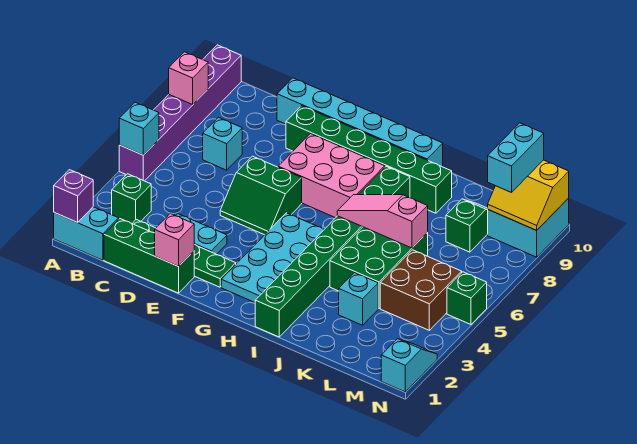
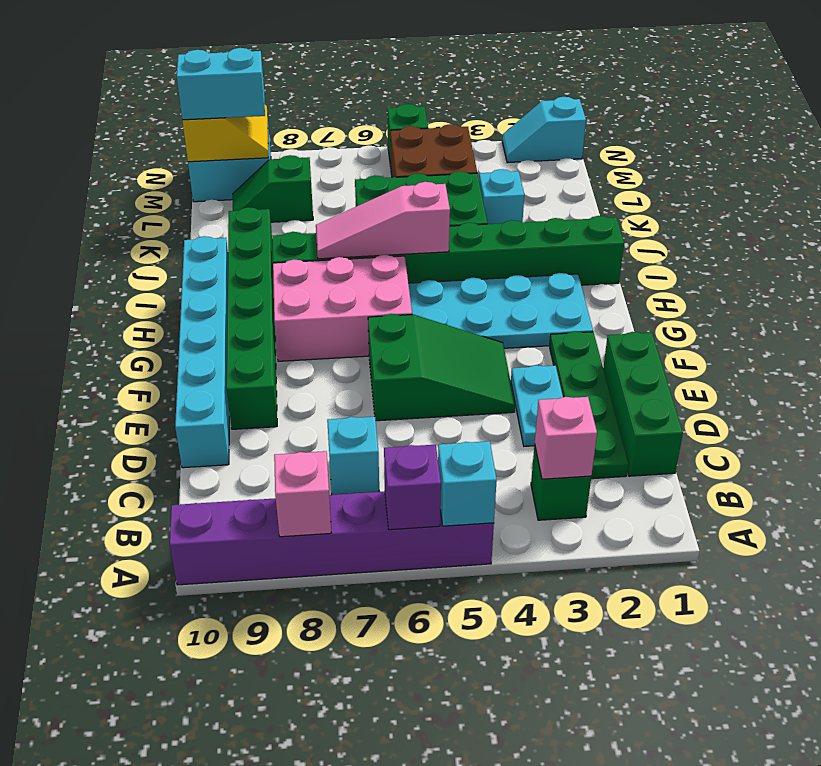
cyan 1x2 brick [54,207,119,260] -> none
purple 1x1 brick [54,170,93,223] -> purple 1x1 brick moved to [384,445,441,530]
pink 1x1 brick [155,213,194,266] -> pink 1x1 brick moved to [535,397,597,479]
green 2x2 slope [220,156,302,235] -> green 2x3 slope [368,314,515,421]
pink 2x3 brick [278,134,385,218] -> pink 2x3 brick turned to [273,255,412,361]
pink 1x3 slope [337,195,428,248] -> pink 1x3 slope turned to [316,182,450,259]

